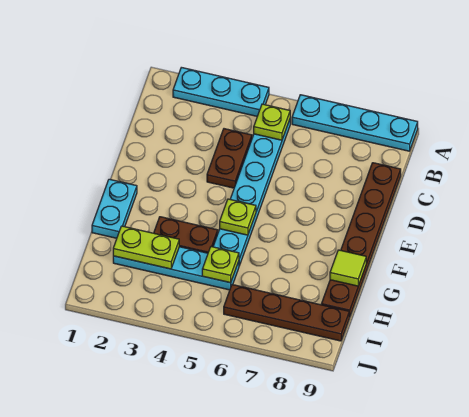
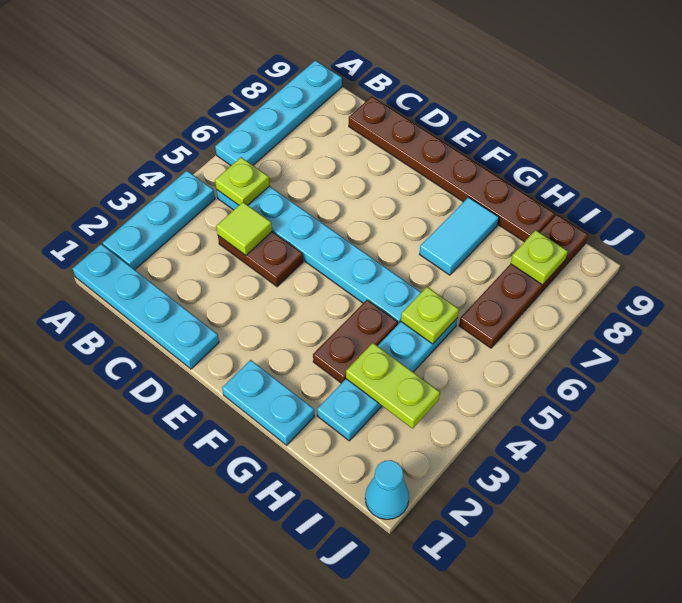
none -> cyan 1x4 plate [73,244,219,369]
lime 1x1 plate [220,199,256,235] -> lime 1x1 plate moved to [511,230,568,285]
none -> cyan 1x2 tile [420,197,499,275]
lime 1x1 tile [330,250,366,286] -> lime 1x1 tile moved to [216,202,272,255]
lime 1x2 plate [113,226,179,269] -> lime 1x2 plate turned to [346,343,440,429]
none -> cyan 1x1 cone [365,460,409,519]

